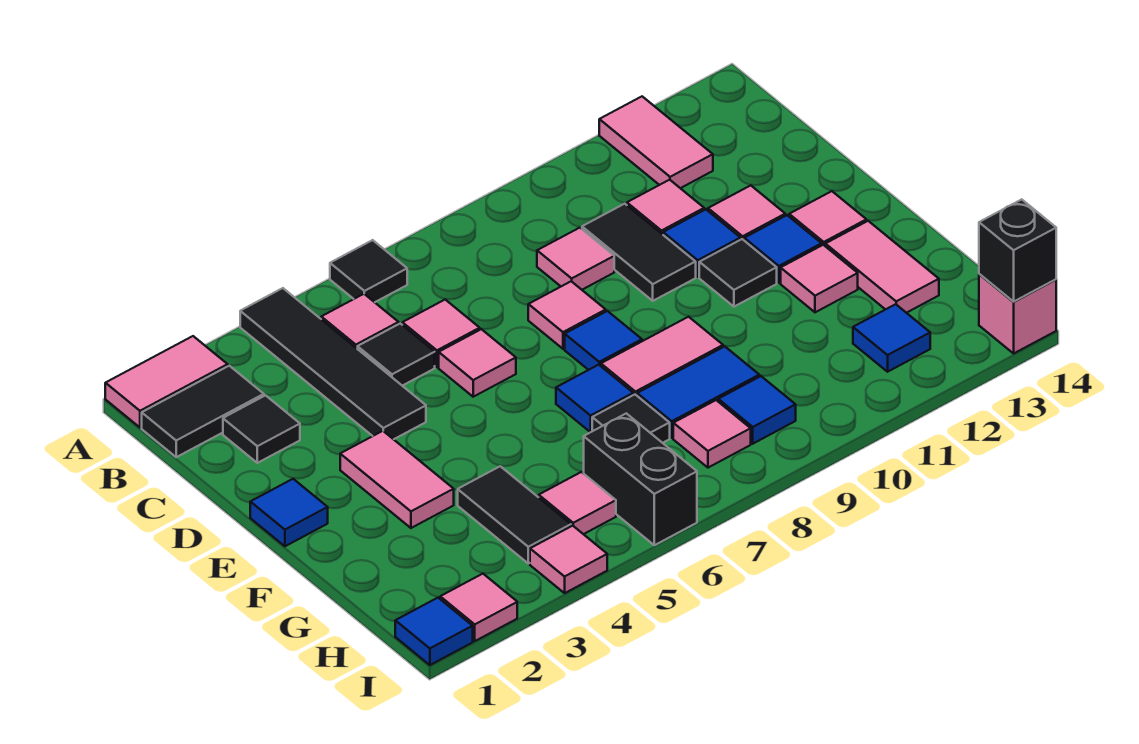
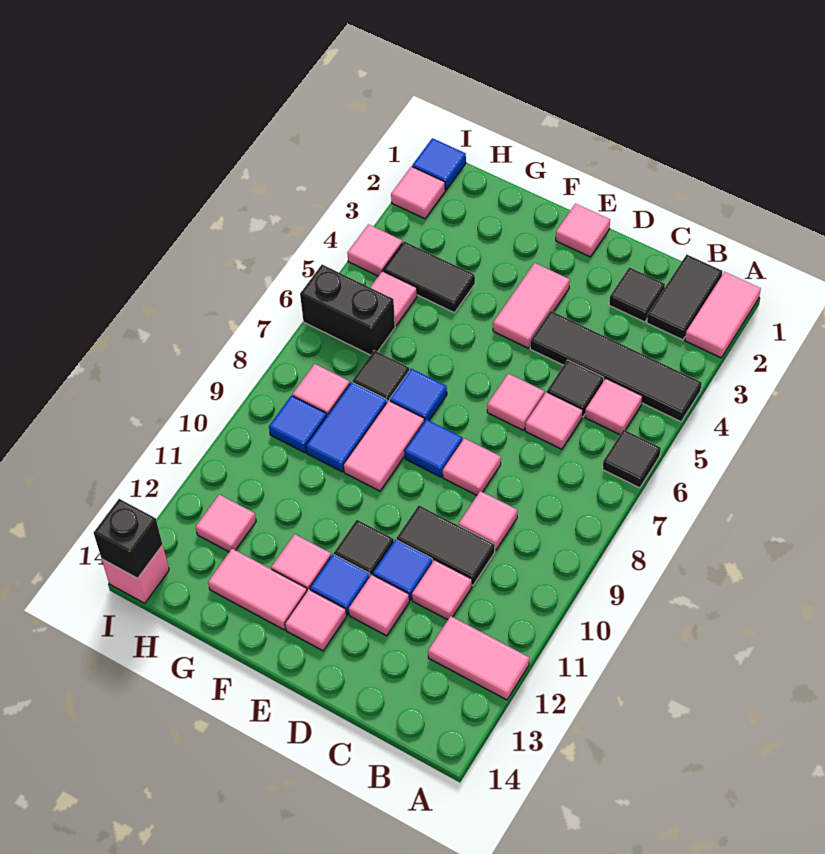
blue 1x1 tile [250,479,328,546] -> pink 1x1 tile [556,204,610,257]
pink 1x2 tile [340,431,454,528] -> pink 1x2 tile turned to [493,263,570,348]
blue 1x1 tile [853,304,930,372] -> pink 1x1 tile [196,495,256,552]

